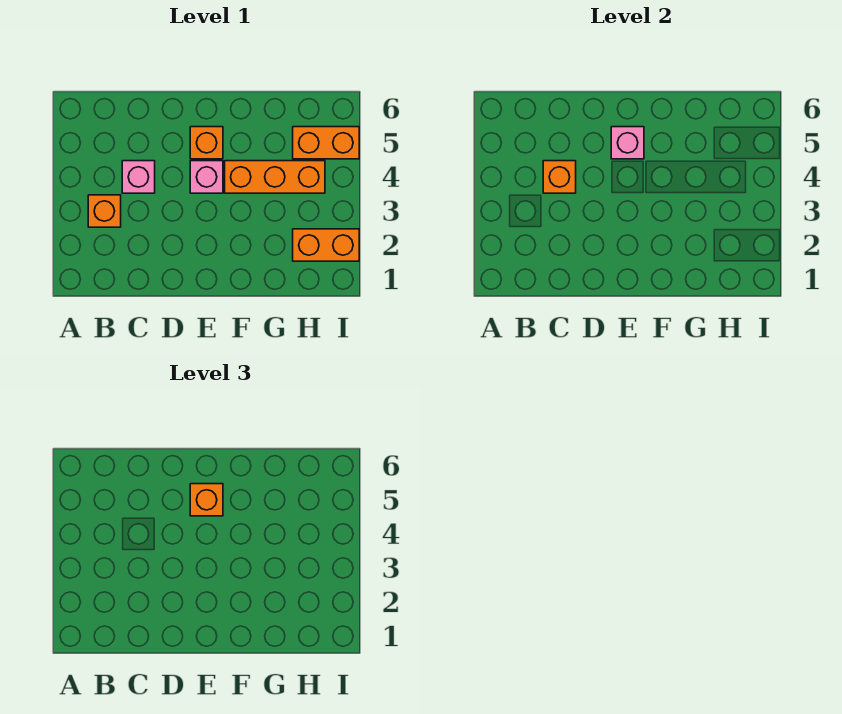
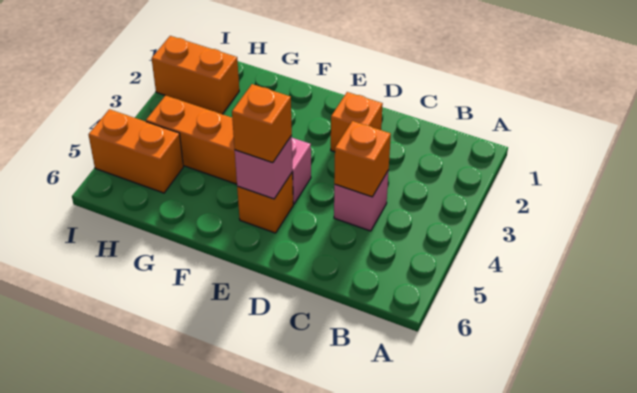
orange 1x1 brick [88,195,121,227] -> orange 1x1 brick moved to [331,92,383,152]

